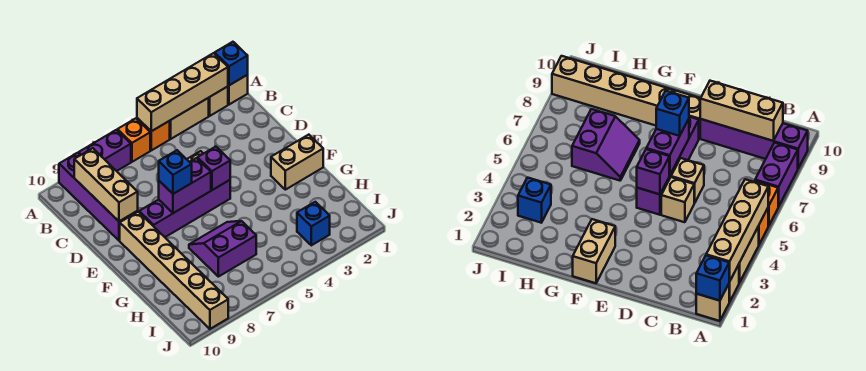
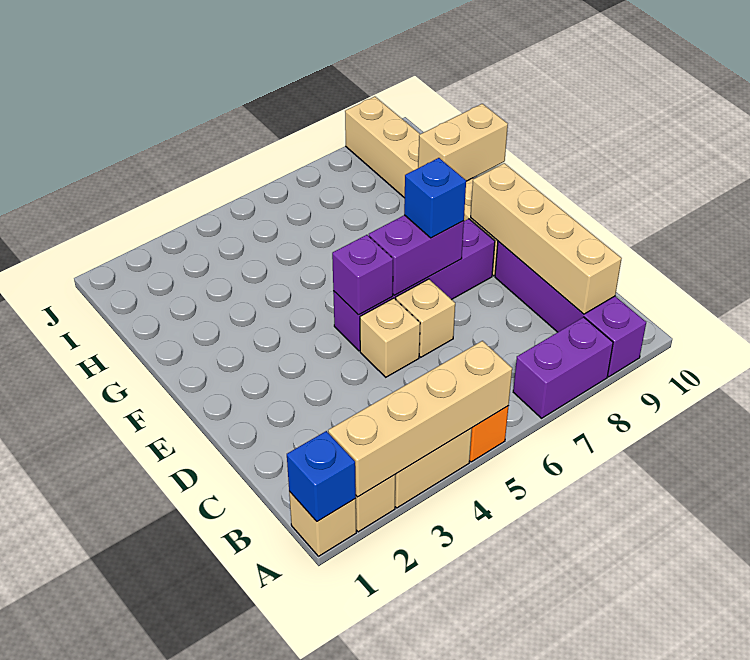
orange 1x1 brick [117,118,150,162] -> none
tan 1x3 brick [74,148,138,221] -> tan 1x4 brick [471,163,622,314]
tan 1x2 brick [271,135,323,190] -> tan 1x2 brick moved to [418,104,508,181]
purple 2x2 slope [189,221,256,277] -> none
blue 1x1 brick [297,202,330,245] -> none

